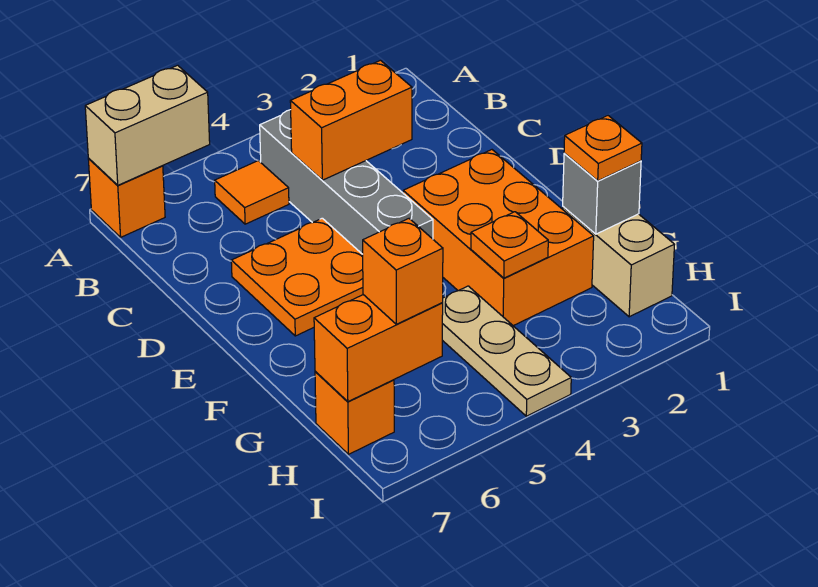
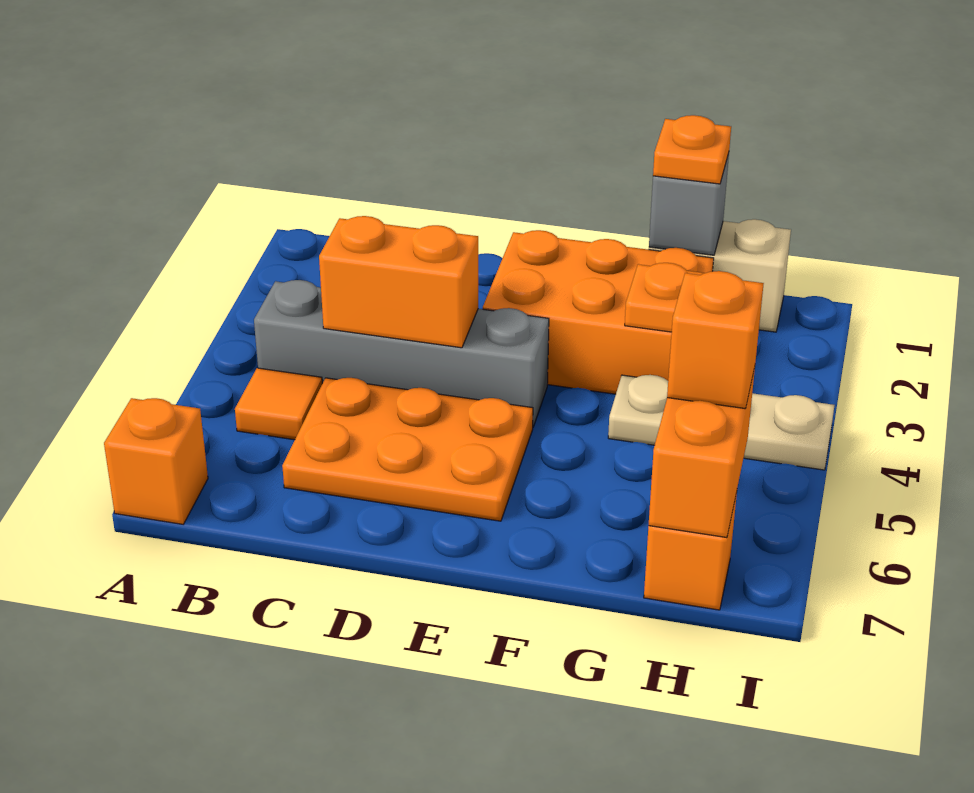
tan 1x2 brick [85,65,210,185] -> none
orange 1x2 brick [290,60,412,180] -> orange 1x2 brick turned to [319,216,478,348]
orange 2x2 plate [231,218,363,336] -> orange 2x3 plate [282,378,533,521]

